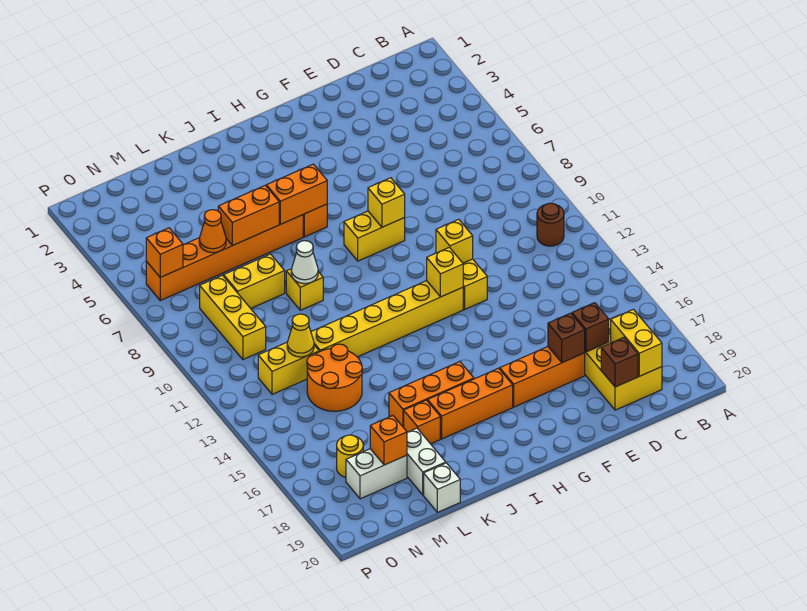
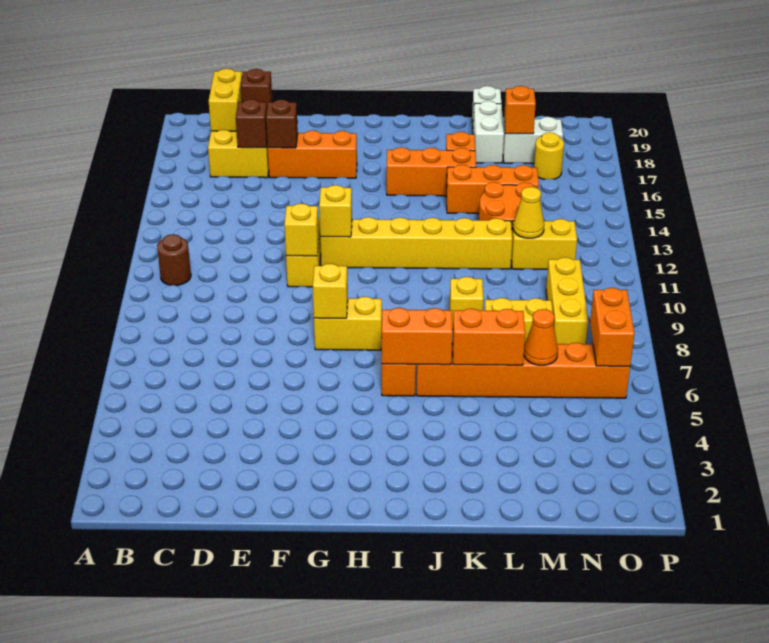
orange 1x3 brick [428,368,513,439] -> orange 1x3 brick moved to [446,165,539,214]
white 1x1 cone [291,241,318,284] -> none
orange 1x1 brick [146,228,183,277] -> orange 1x2 brick [590,288,634,366]

